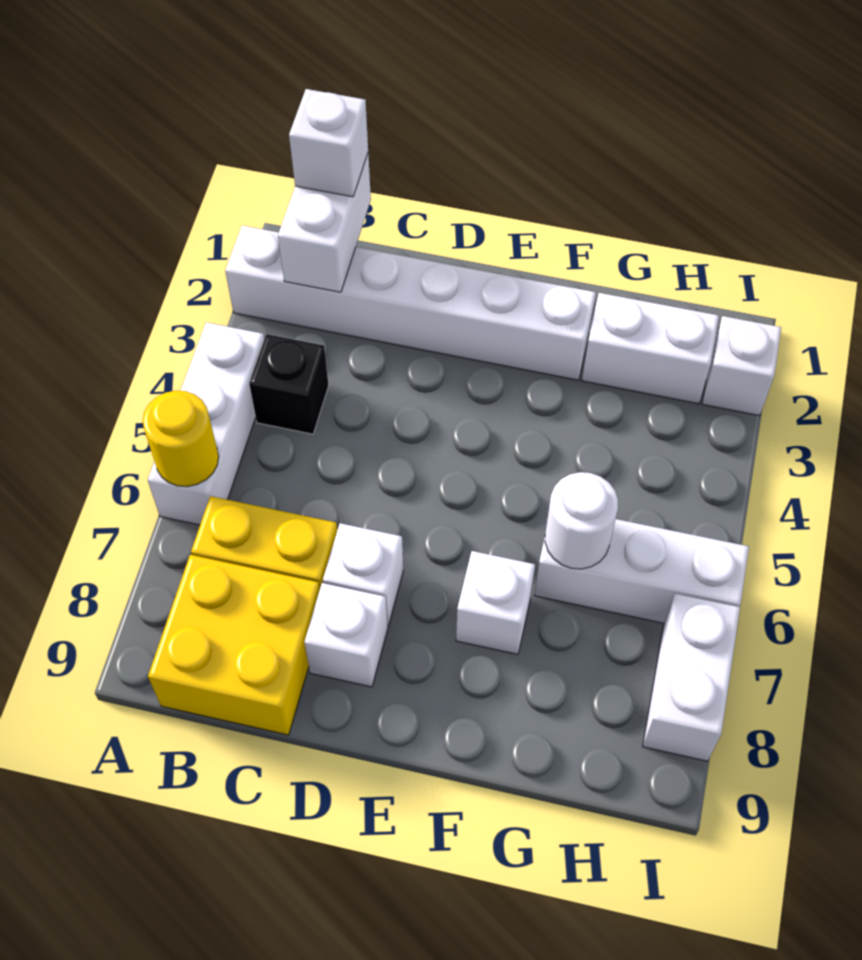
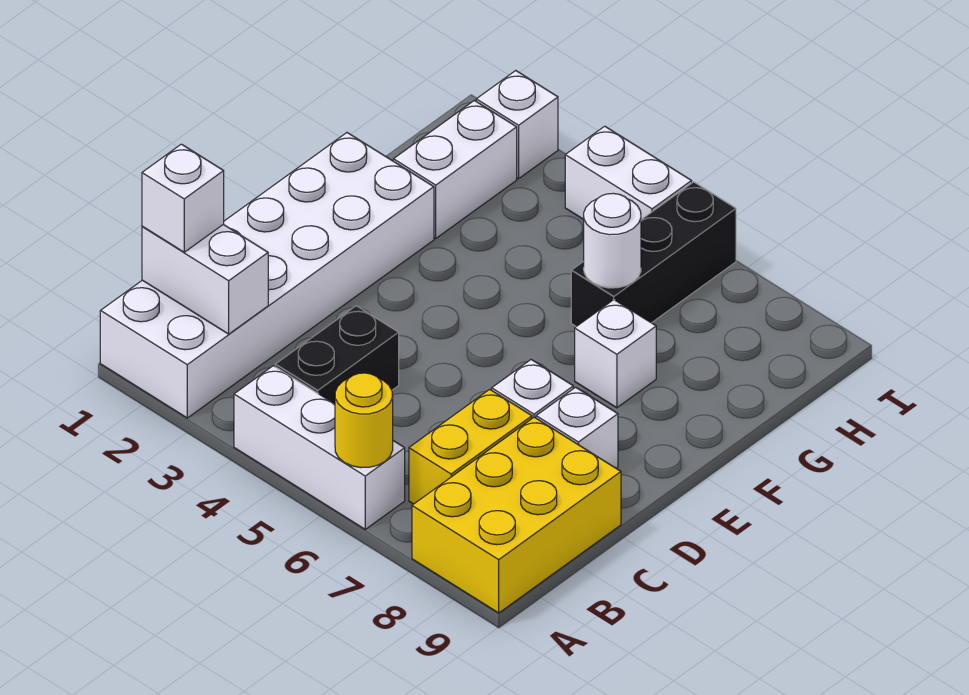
white 1x6 brick [225,226,596,380] -> white 2x6 brick [100,133,434,418]
black 1x1 brick [249,334,329,434] -> black 1x2 brick [275,306,399,404]
yellow 2x2 brick [148,555,320,735] -> yellow 2x3 brick [412,417,621,613]
white 1x3 brick [534,519,749,623] -> black 1x3 brick [571,182,736,327]
white 1x2 brick [643,594,740,761] -> white 1x2 brick moved to [565,126,692,220]

